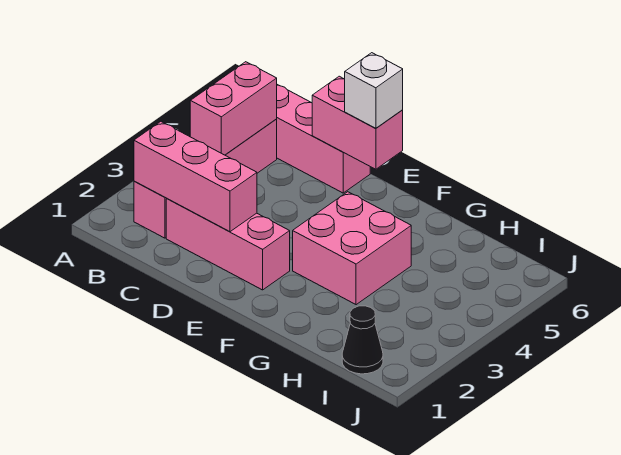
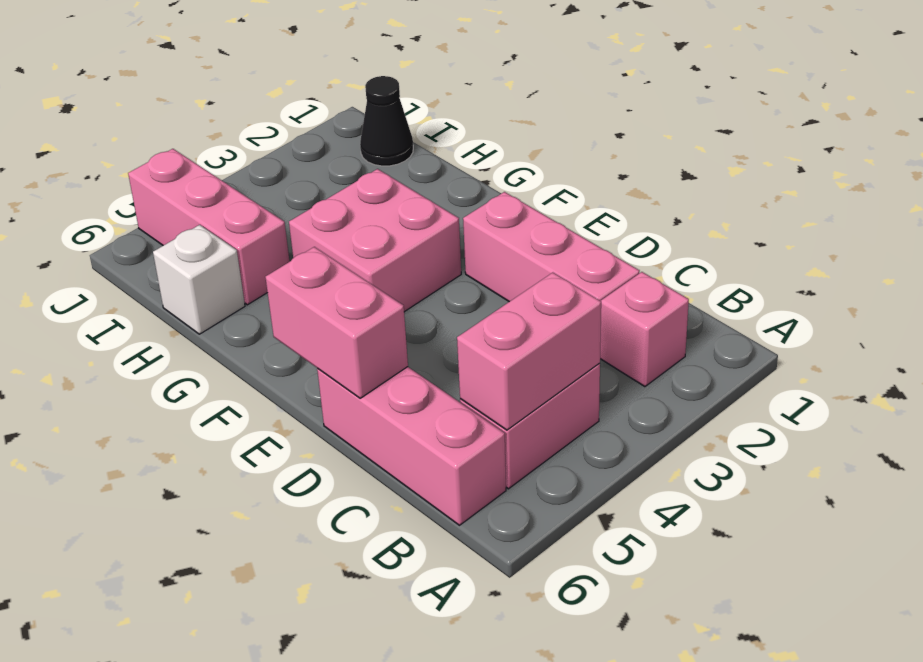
pink 1x3 brick [134,122,257,232] -> pink 1x3 brick moved to [128,149,290,305]
white 1x1 brick [345,53,403,128] -> white 1x1 brick moved to [153,225,245,334]

